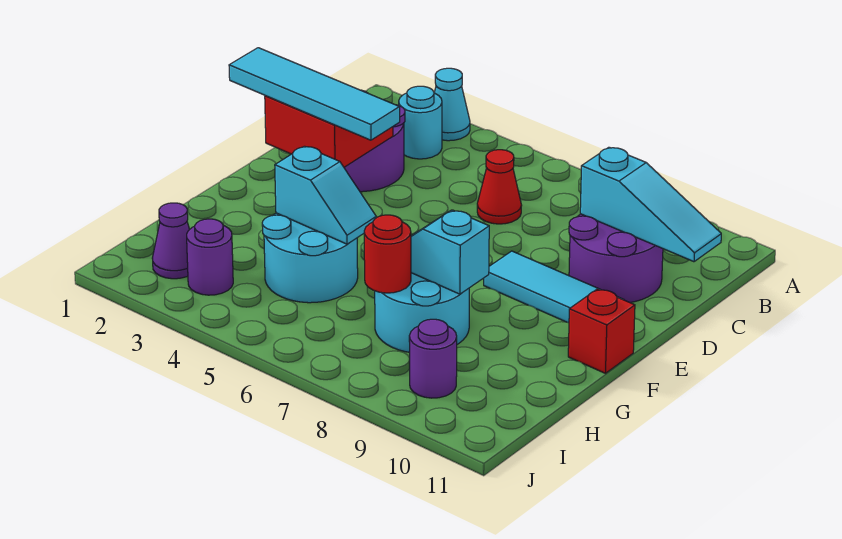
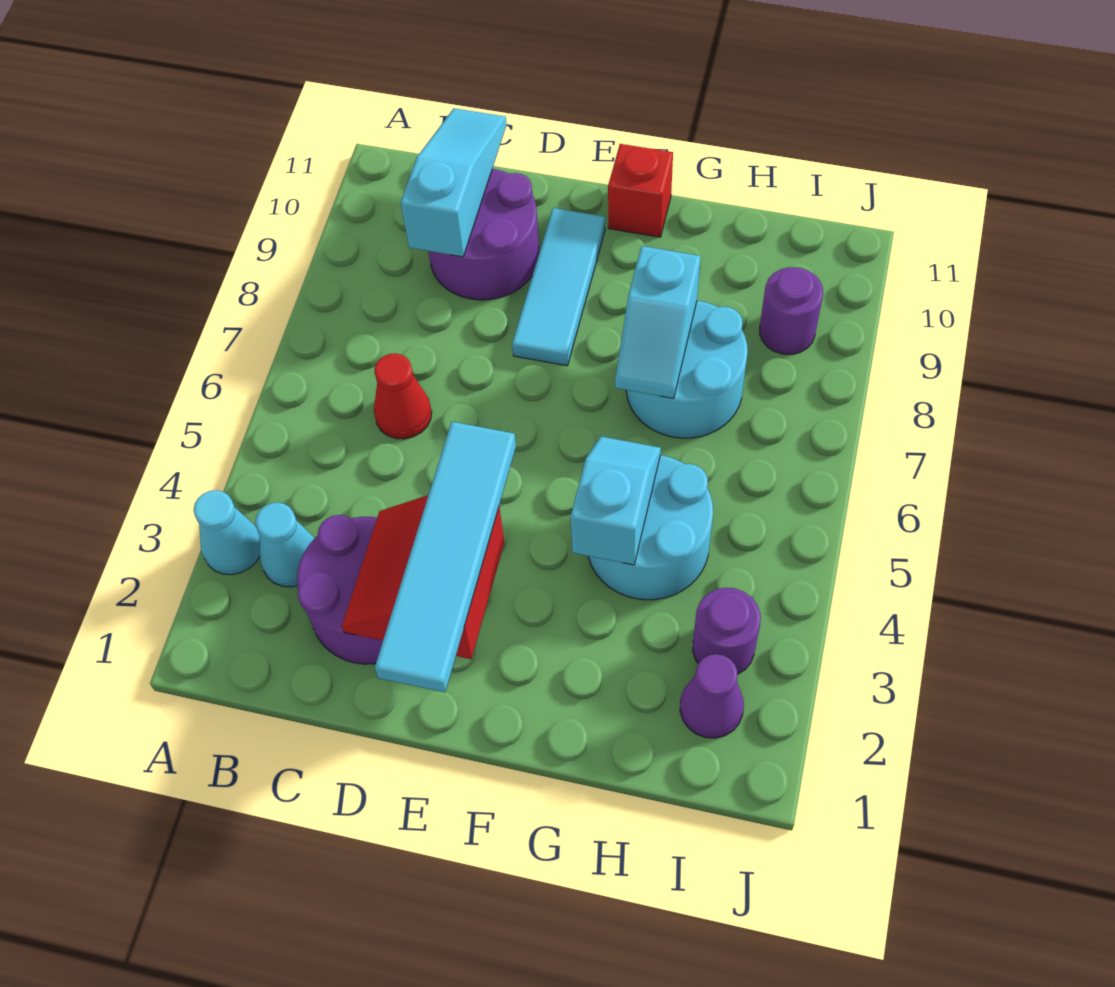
cyan 1x1 round brick [399,86,442,159] -> cyan 1x1 cone [255,502,315,587]
red 1x1 round brick [364,215,411,293] -> none

